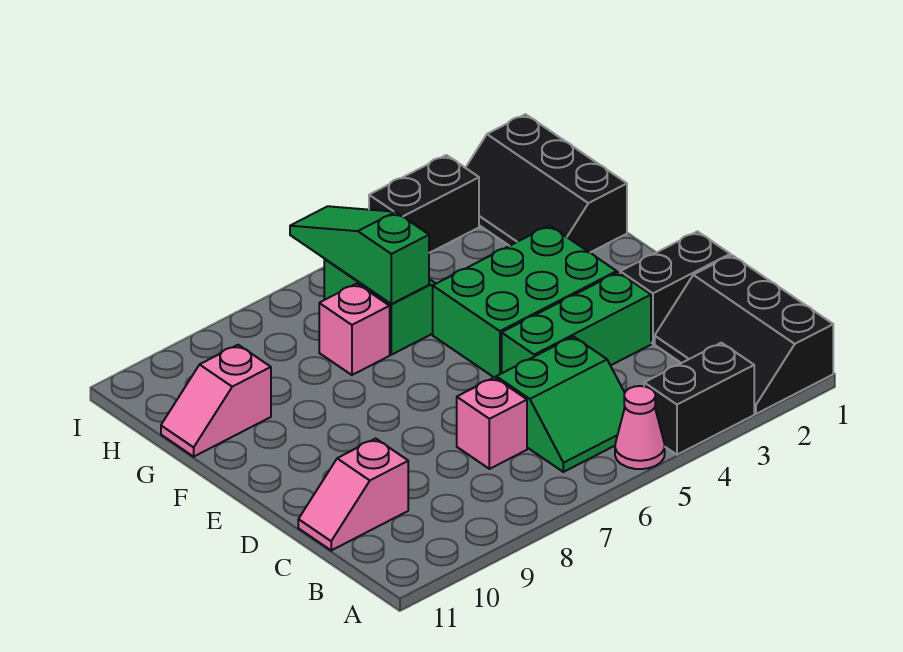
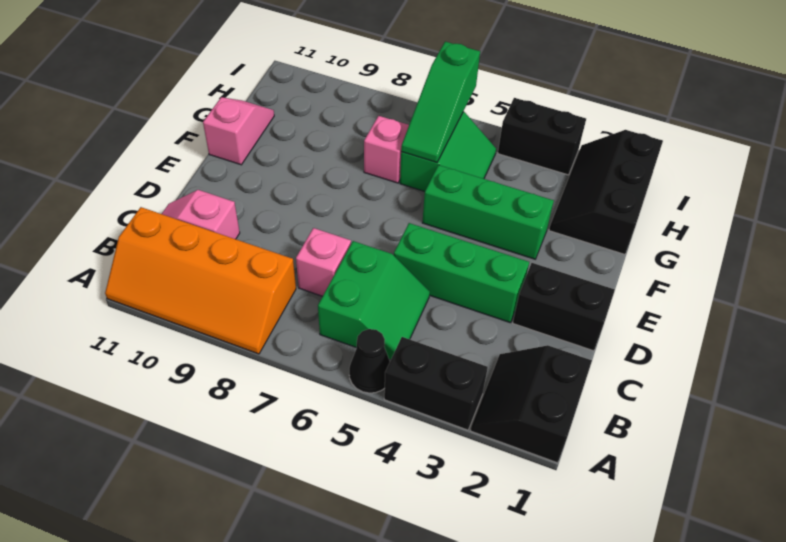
black 2x3 slope [655,255,833,414] -> black 2x2 slope [471,345,592,463]
pink 1x1 cone [615,386,665,469] -> black 1x1 cone [349,329,390,393]
none -> orange 2x4 slope [105,207,296,354]
green 2x2 slope [496,337,625,472] -> green 2x2 slope turned to [318,241,430,360]
green 2x3 brick [433,225,617,378] -> green 1x3 brick [422,165,554,259]
green 1x3 slope [290,206,429,304] -> green 1x3 slope turned to [401,42,480,162]
pink 1x2 slope [161,345,271,457] -> pink 1x2 slope turned to [203,97,274,165]

